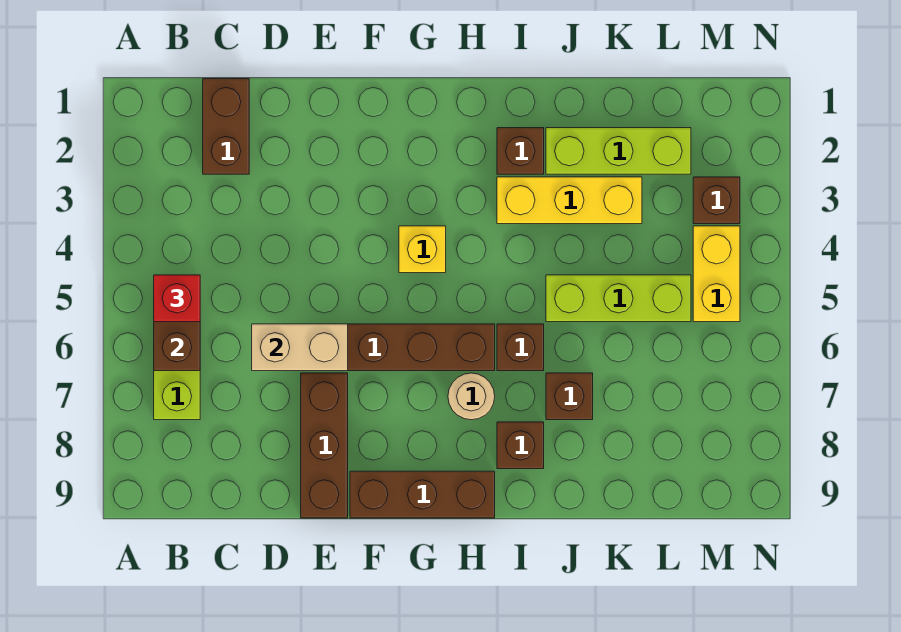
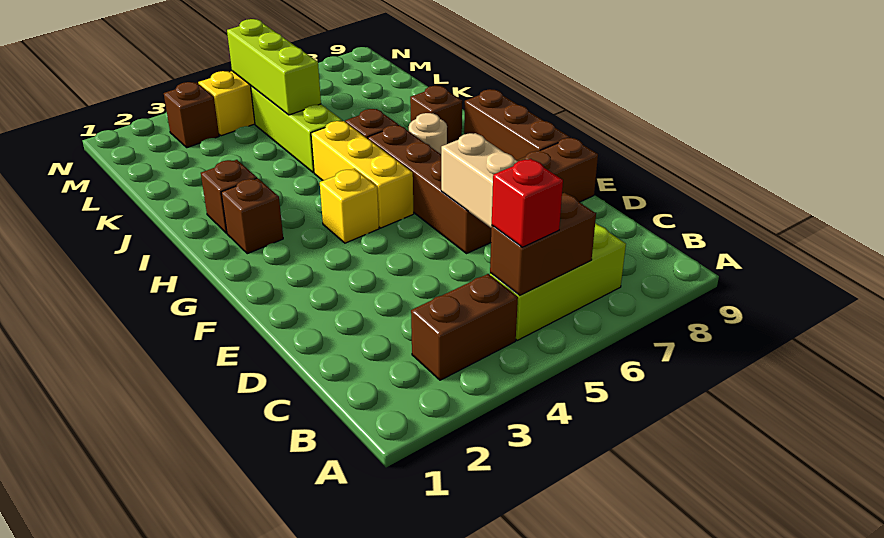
brown 1x2 brick [203,79,249,174] -> brown 1x2 brick moved to [411,274,518,380]
yellow 1x3 brick [497,177,642,224] -> yellow 1x3 brick moved to [311,121,414,228]
lime 1x3 brick [546,128,691,174] -> lime 1x3 brick moved to [227,19,321,115]
brown 1x1 brick [546,373,593,420] -> brown 1x1 brick moved to [221,178,283,254]

